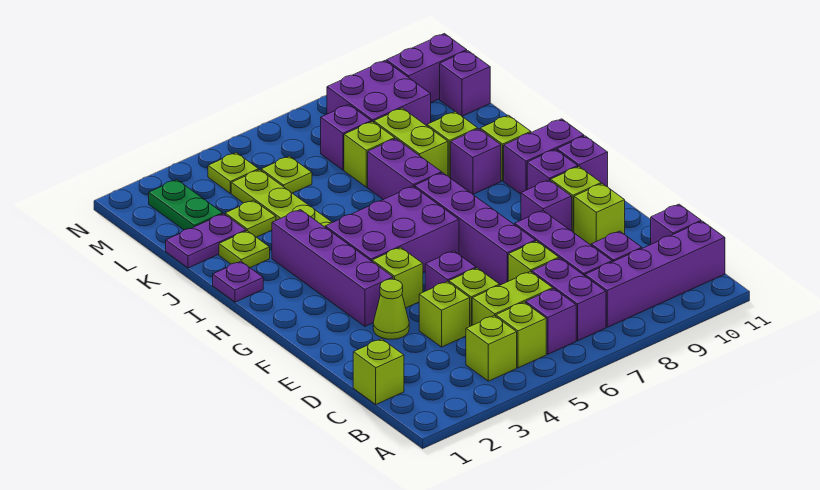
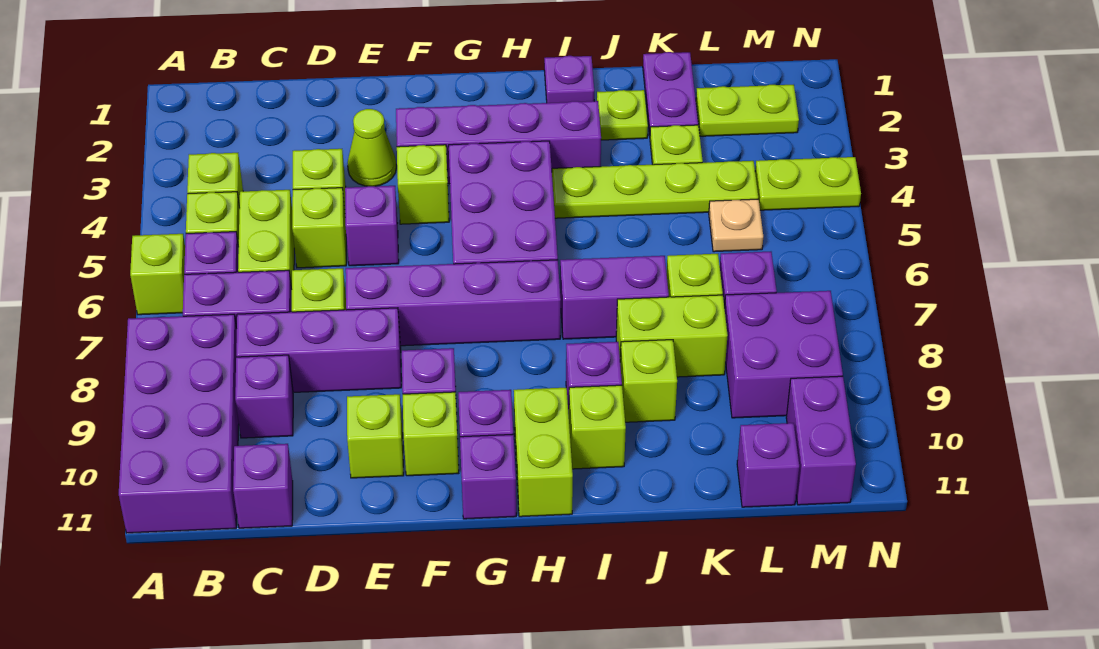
purple 1x4 brick [585,221,725,327] -> purple 2x4 brick [119,314,239,533]
lime 1x1 brick [353,339,404,404] -> lime 1x1 brick moved to [130,234,185,315]
purple 1x2 brick [504,119,584,194] -> lime 1x2 brick [514,388,573,517]
green 1x2 plate [149,180,223,230] -> lime 1x2 plate [696,85,799,136]
lime 1x1 plate [261,156,312,193] -> tan 1x1 plate [709,199,763,252]
lime 1x1 plate [208,153,259,193] -> lime 1x2 plate [755,157,861,210]

